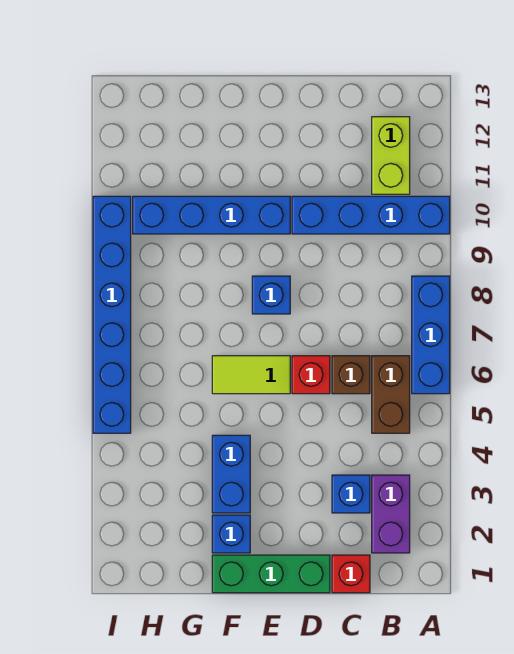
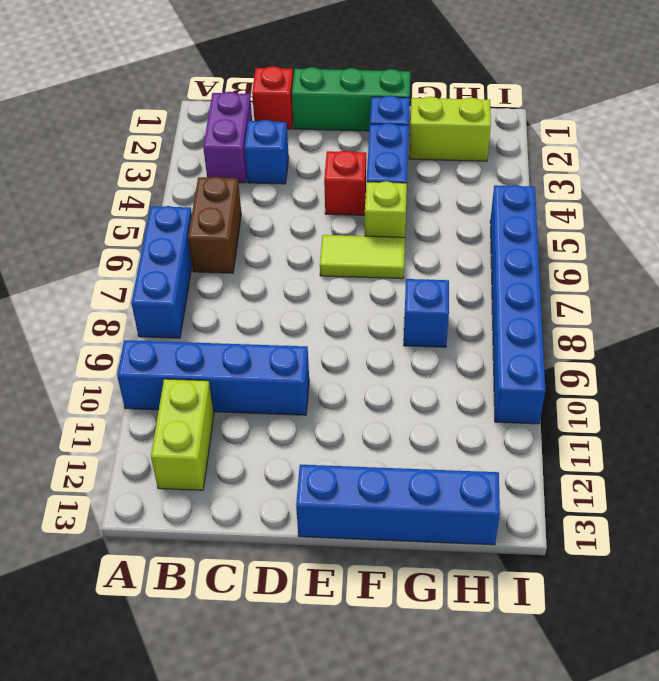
brown 1x1 brick [332,356,370,394] -> none
red 1x1 brick [292,356,330,394] -> red 1x1 brick moved to [324,151,366,215]
blue 1x1 brick [252,276,290,314] -> blue 1x1 brick moved to [404,279,449,347]
blue 1x4 brick [133,196,290,234] -> blue 1x4 brick moved to [296,465,500,545]
none -> lime 1x1 brick [364,181,407,237]
none -> lime 1x2 brick [409,97,491,161]

